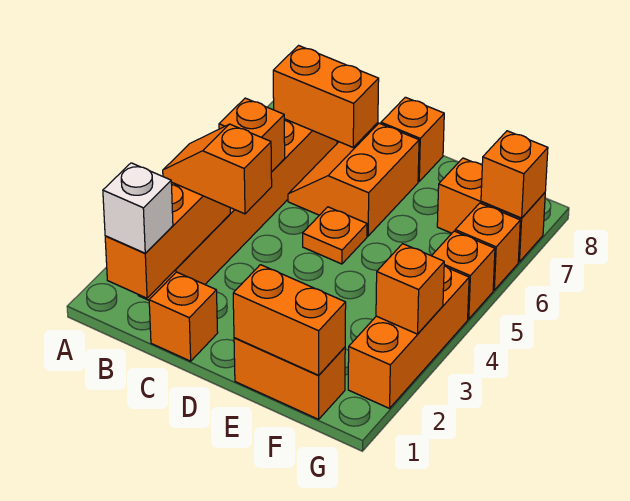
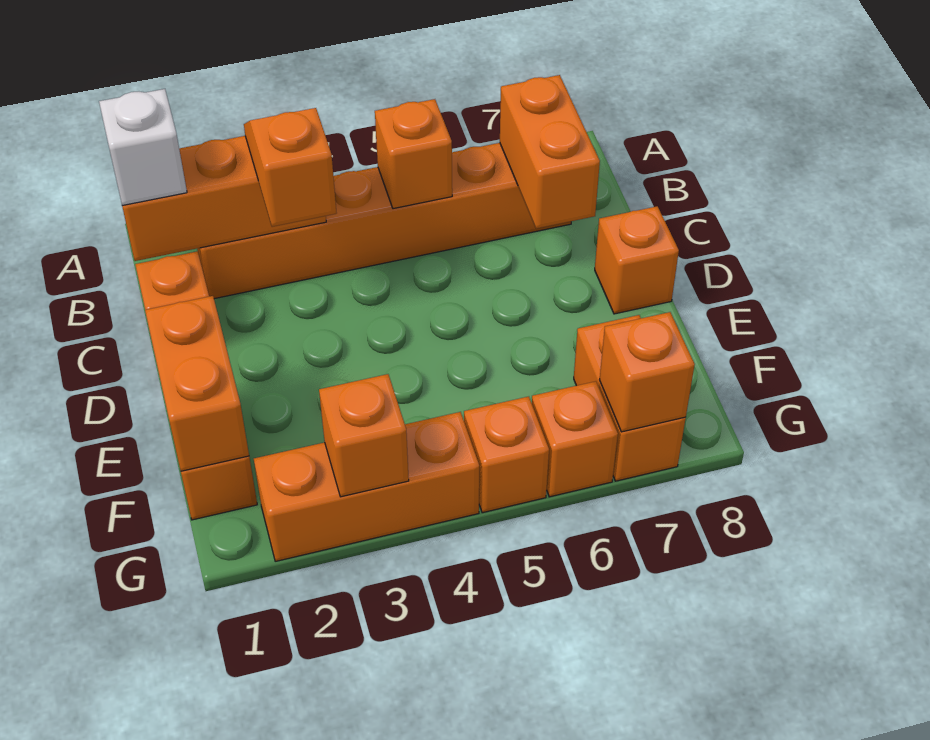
orange 2x2 slope [288,123,419,236] -> none
orange 1x1 plate [303,207,367,264] -> none

